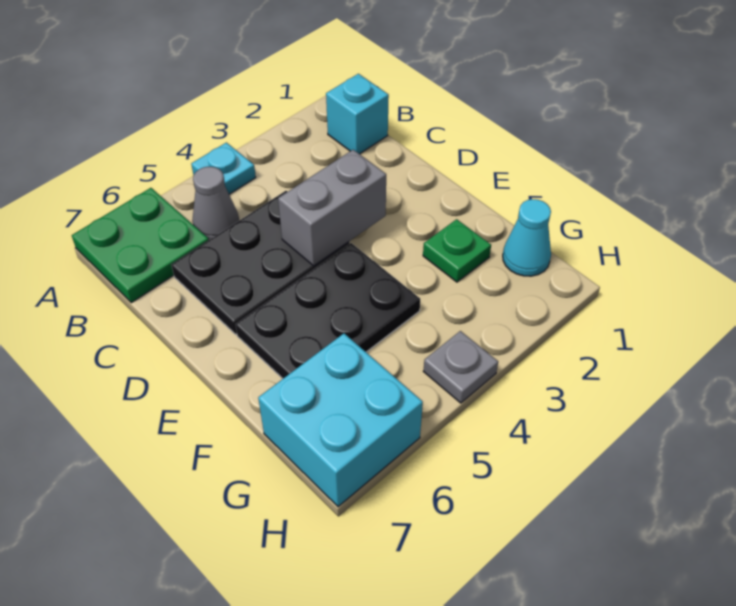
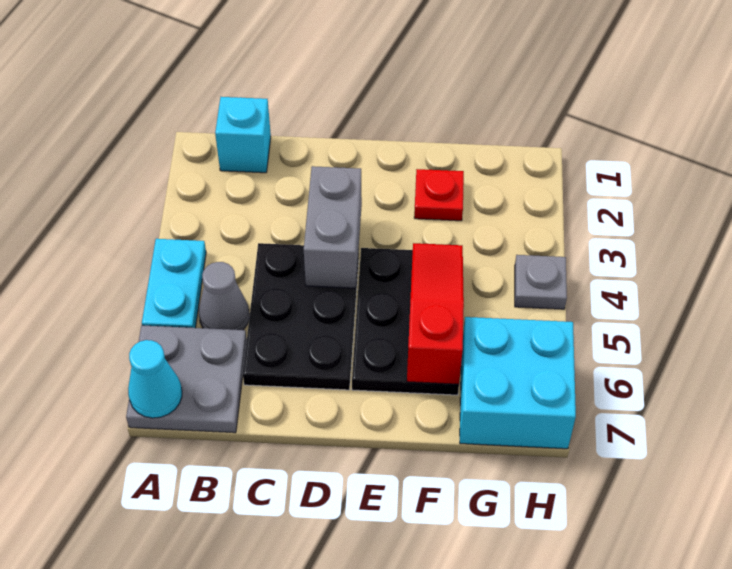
cyan 1x1 plate [191,143,256,194] -> cyan 1x2 plate [142,239,206,328]
green 2x2 plate [72,188,209,303] -> grey 2x2 plate [126,325,247,433]
green 1x1 plate [423,219,491,282] -> red 1x1 plate [414,169,464,221]
none -> red 1x3 slope [407,243,464,384]
cyan 1x1 cone [503,199,551,276] -> cyan 1x1 cone moved to [128,340,182,418]

